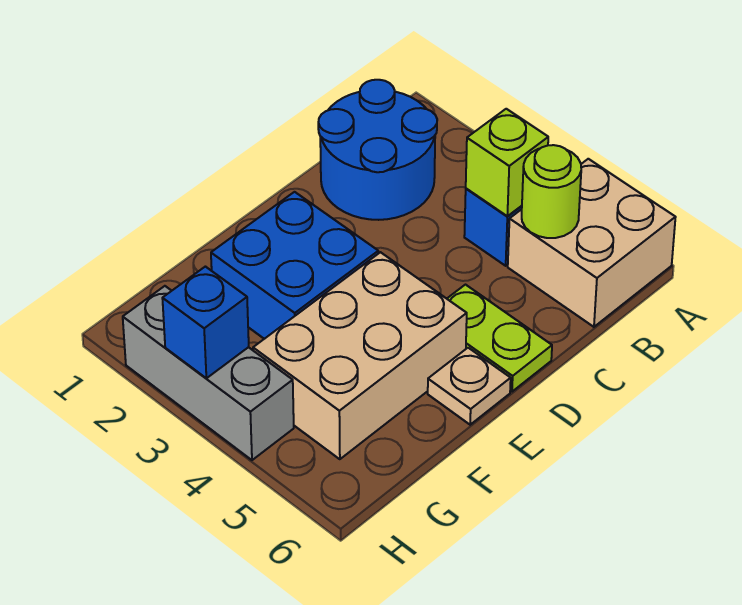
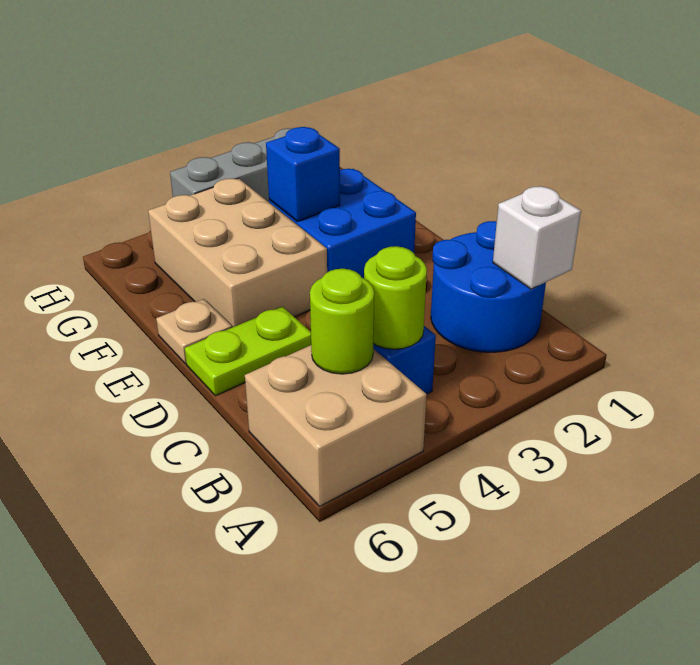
none -> white 1x1 brick [493,186,581,289]
lime 1x1 brick [466,109,548,216] -> lime 1x1 round brick [364,246,427,349]
blue 1x1 brick [162,267,249,378] -> blue 1x1 brick moved to [266,127,340,222]

